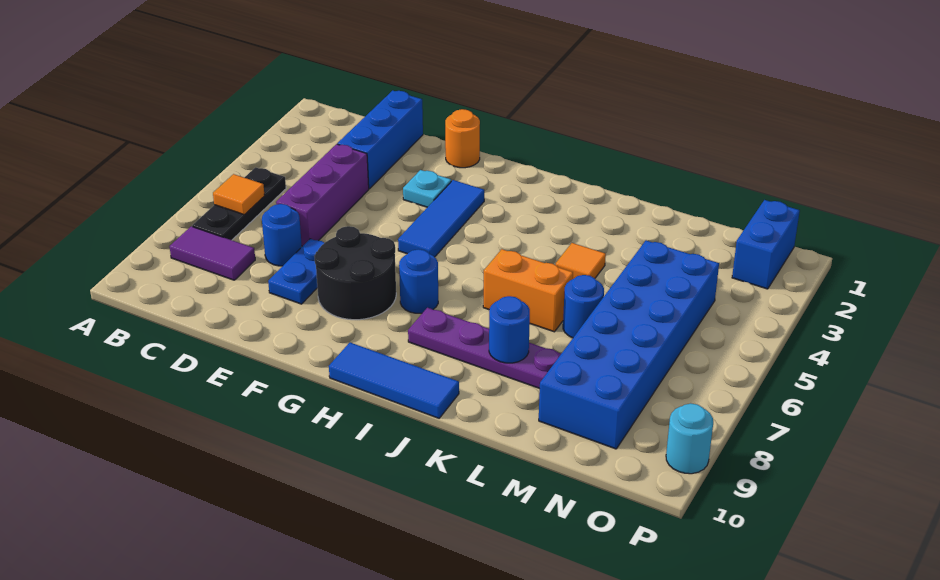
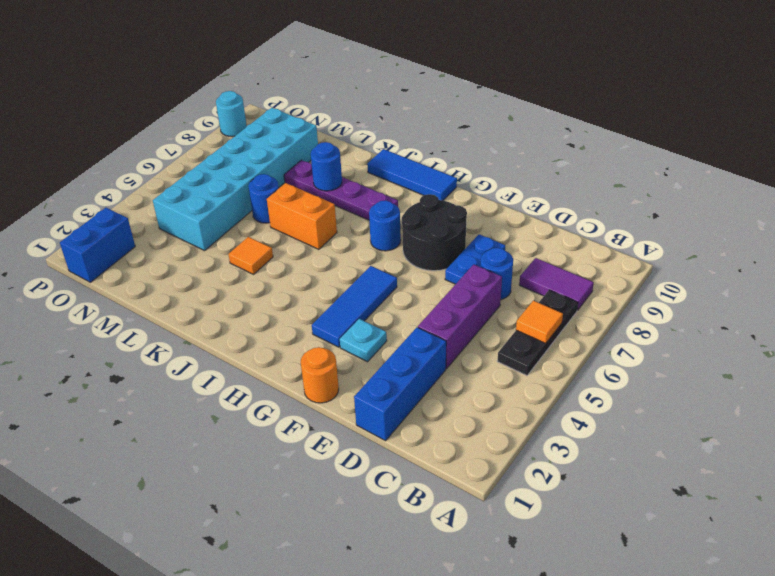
blue 2x6 brick [539,241,719,449] -> cyan 2x6 brick [153,108,318,251]

